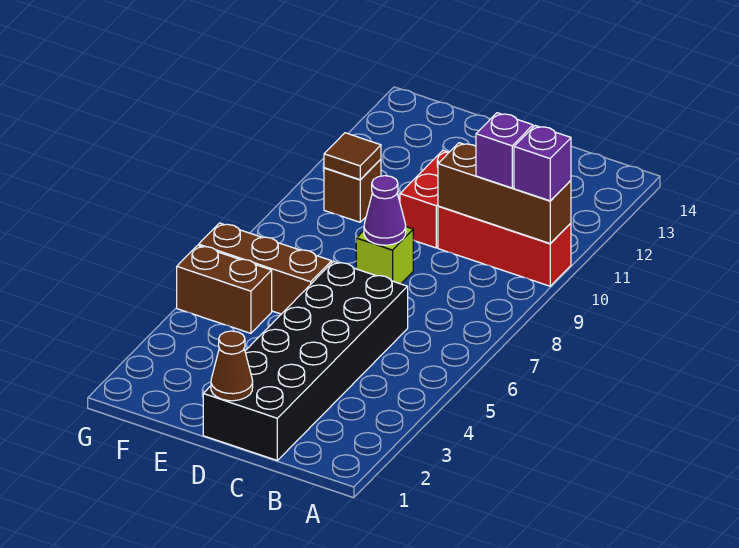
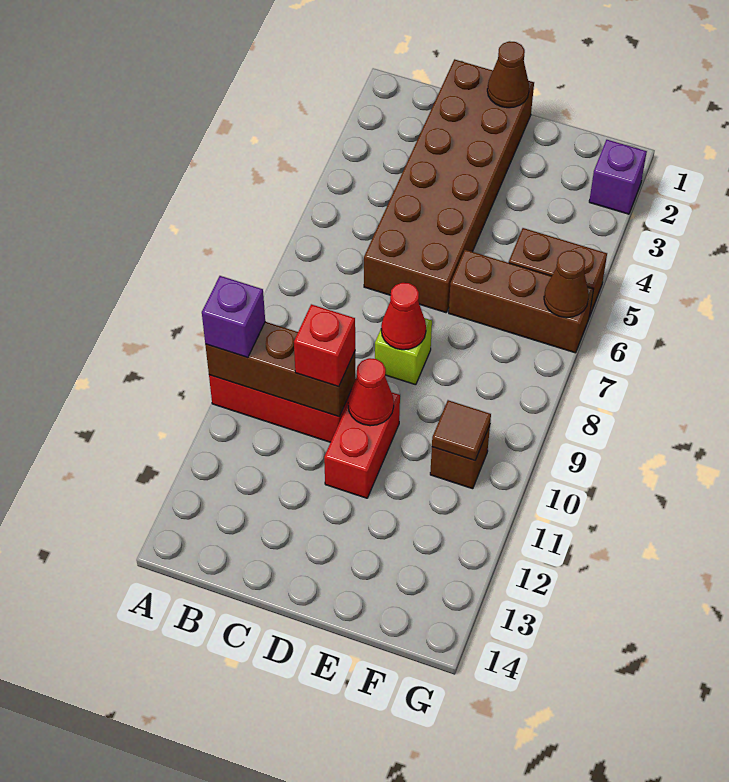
purple 1x1 brick [476,113,533,188] -> purple 1x1 brick moved to [589,140,647,214]
black 2x6 brick [203,261,408,460] -> brown 2x6 brick [364,59,534,313]
none -> red 1x1 brick [294,304,355,387]
purple 1x1 cone [364,176,406,245] -> red 1x1 cone [381,283,426,350]
none -> red 1x1 cone [348,358,394,426]
none -> brown 1x1 cone [544,251,589,318]

